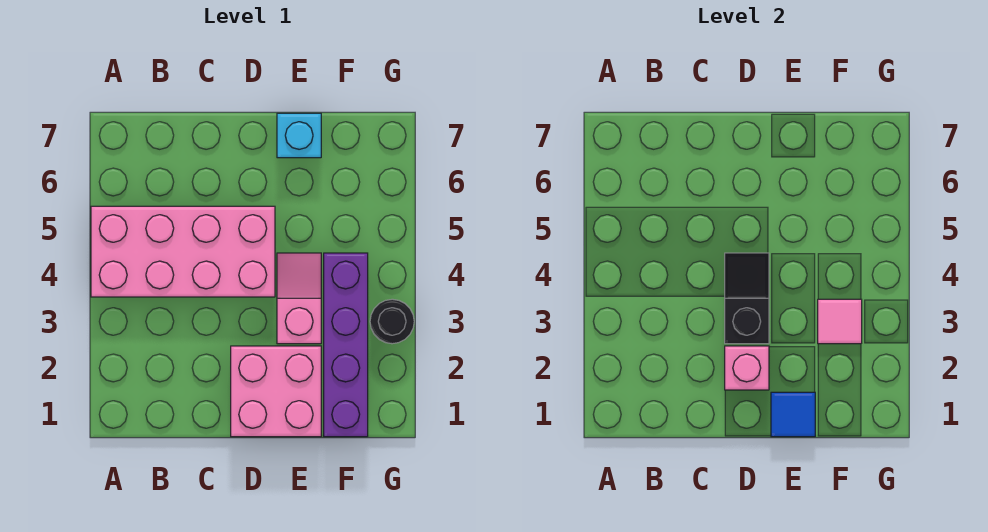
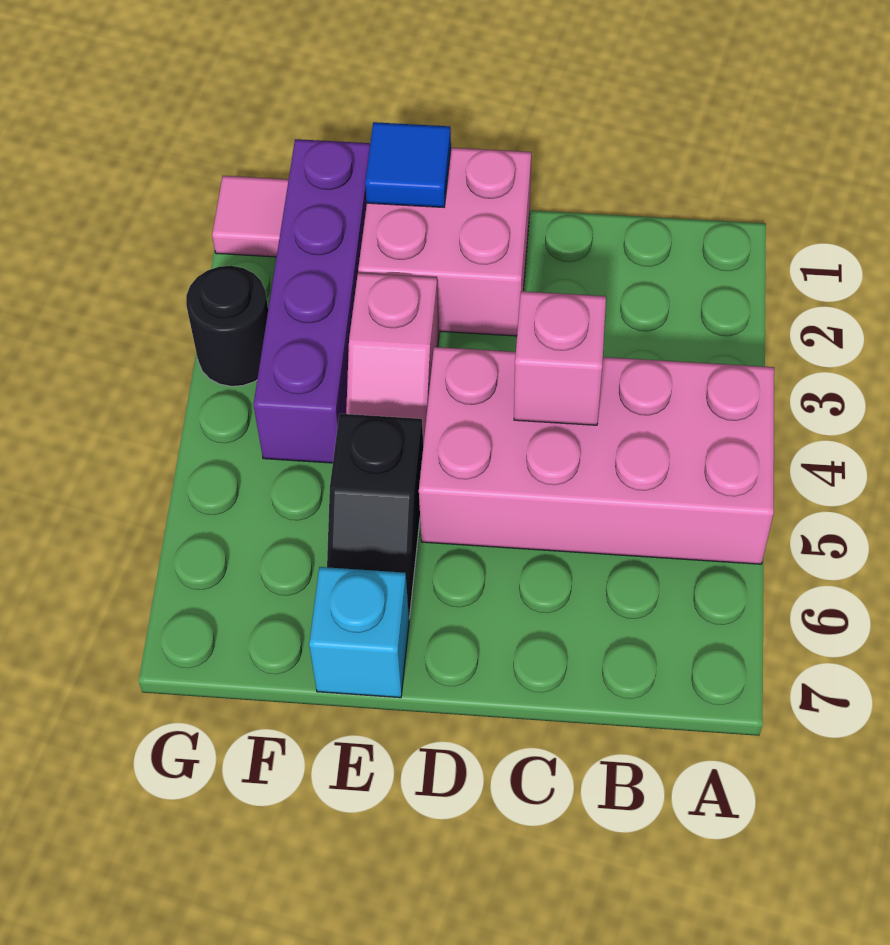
pink 1x1 brick [725,346,769,390] -> pink 1x1 brick moved to [514,291,606,425]
black 1x2 slope [725,253,769,344] -> black 1x2 slope moved to [327,414,423,618]
pink 1x1 tile [818,299,862,344] -> pink 1x1 tile moved to [212,176,289,257]

